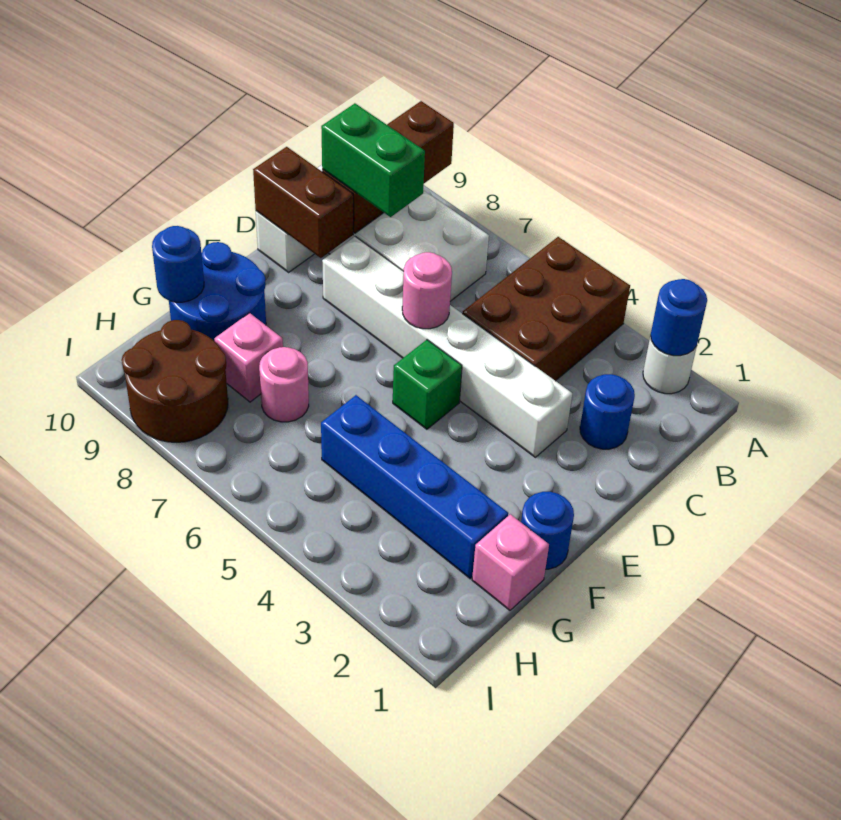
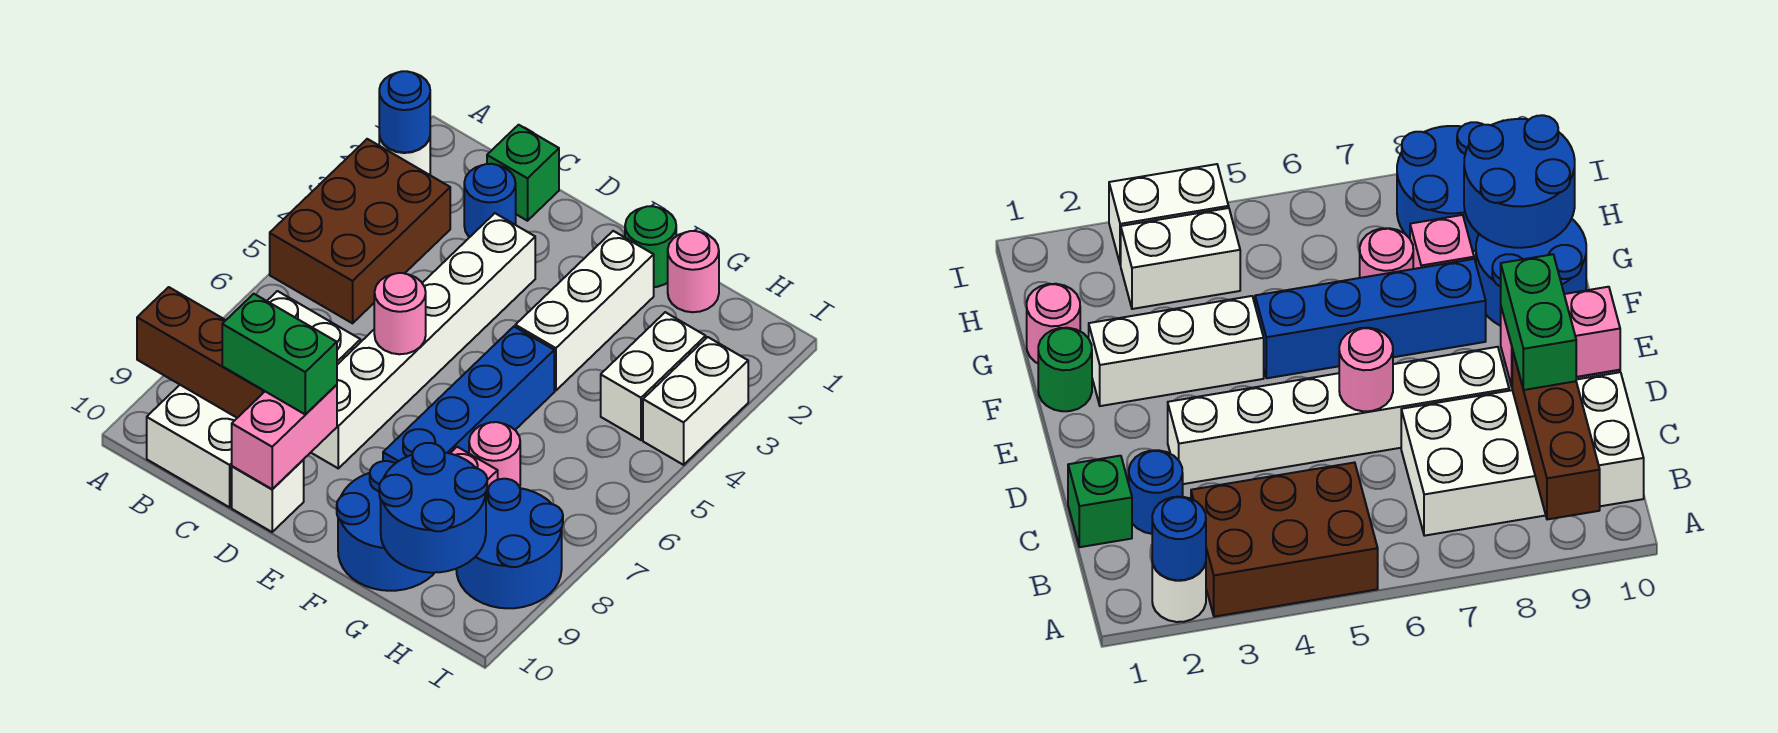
brown 2x3 brick [462,237,630,381] -> brown 2x3 brick turned to [270,139,450,323]
green 1x2 brick [321,103,425,217] -> green 1x2 brick turned to [222,294,337,415]
brown 1x2 brick [253,147,353,258] -> pink 1x2 brick [232,385,337,489]
green 1x1 brick [393,340,462,429] -> green 1x1 brick moved to [487,125,559,221]
blue 1x1 round brick [521,492,574,569] -> green 1x1 round brick [625,206,676,287]
none -> white 1x3 brick [515,231,654,391]
pink 1x1 brick [472,514,549,610] -> pink 1x1 round brick [668,231,719,312]
blue 1x4 brick [321,395,508,579] -> blue 1x4 brick moved to [383,327,554,463]
blue 1x1 round brick [152,226,204,302] -> blue 2x2 round brick [379,443,487,573]
none -> white 1x2 brick [601,312,706,440]
brown 2x2 round brick [122,320,228,442] -> blue 2x2 round brick [456,479,563,608]
none -> white 1x2 brick [643,337,748,465]

